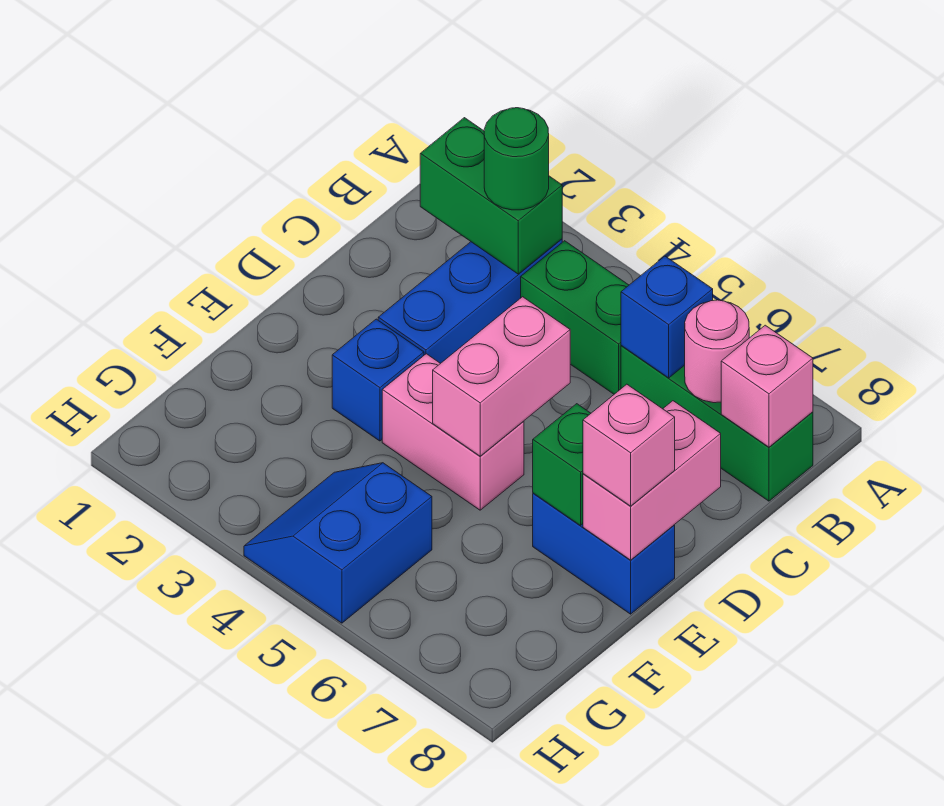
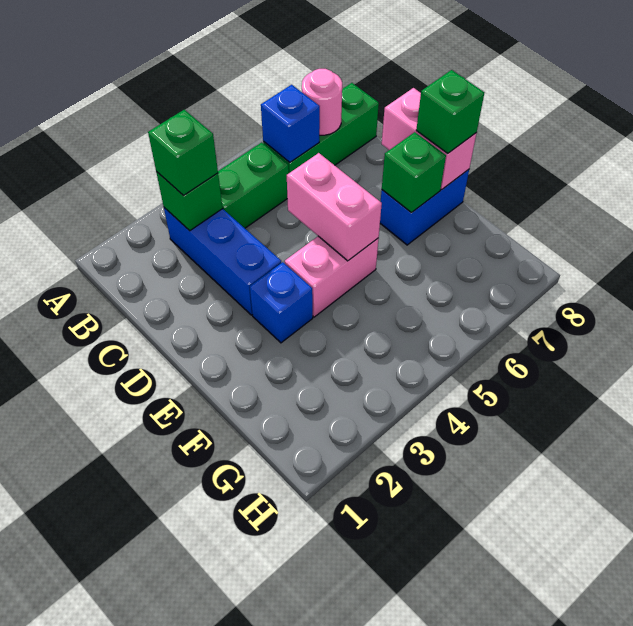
green 1x2 brick [420,118,562,274] -> green 1x1 brick [156,172,223,231]
green 1x1 round brick [484,108,549,210] -> green 1x1 brick [148,110,218,196]
pink 1x1 brick [721,325,813,447] -> none
pink 1x1 brick [583,384,675,506] -> green 1x1 brick [416,70,484,154]
blue 2x2 slope [244,463,432,623] -> none

